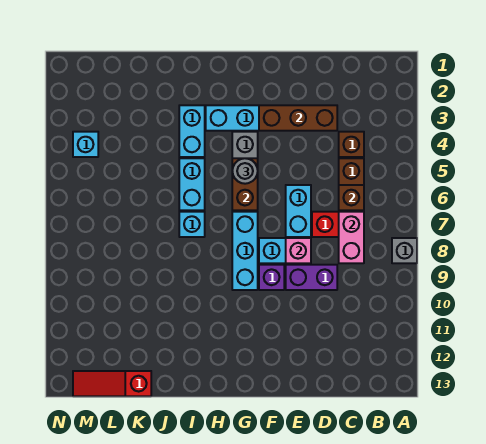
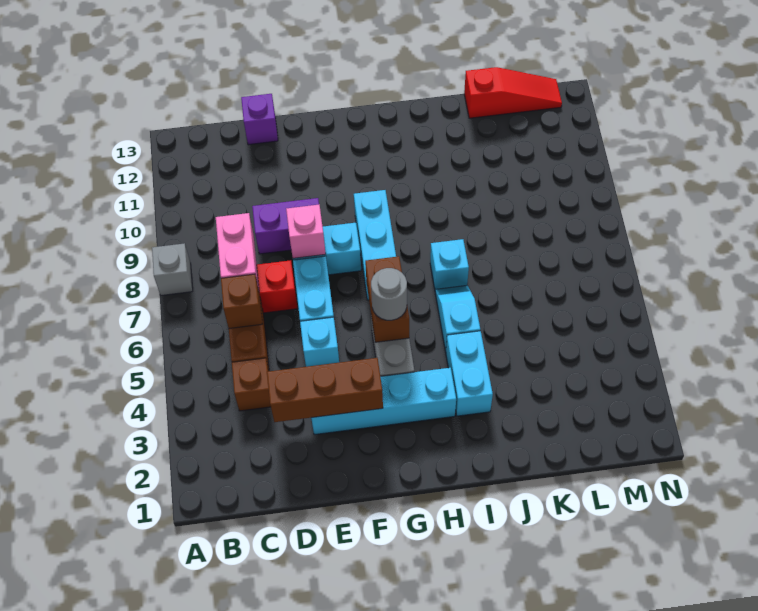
purple 1x1 brick [259,265,284,290] -> purple 1x1 brick moved to [241,94,278,145]
cyan 1x2 brick [179,158,205,210] -> cyan 1x2 slope [435,285,480,352]
cyan 1x1 brick [73,132,98,157] -> cyan 1x1 brick moved to [300,317,339,367]

